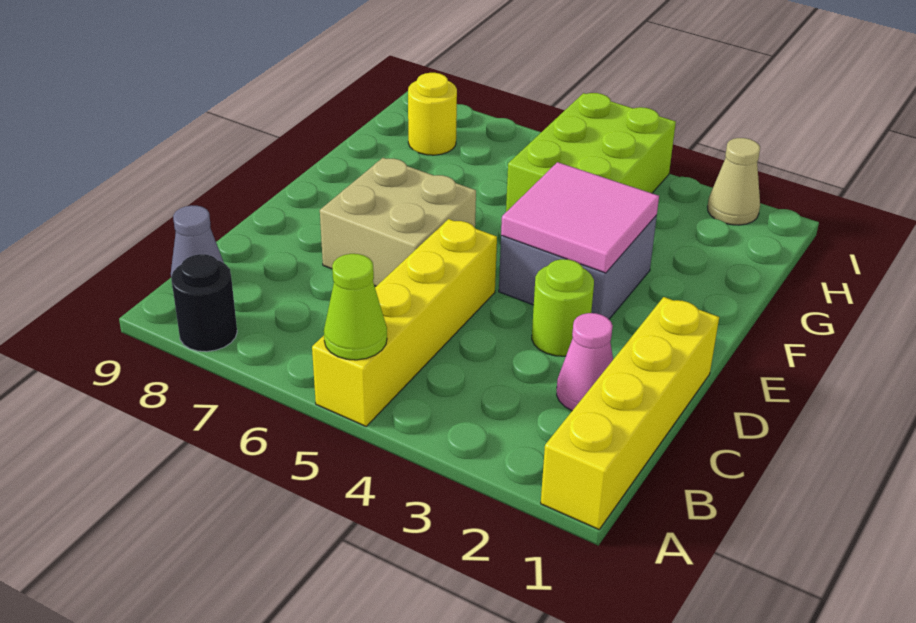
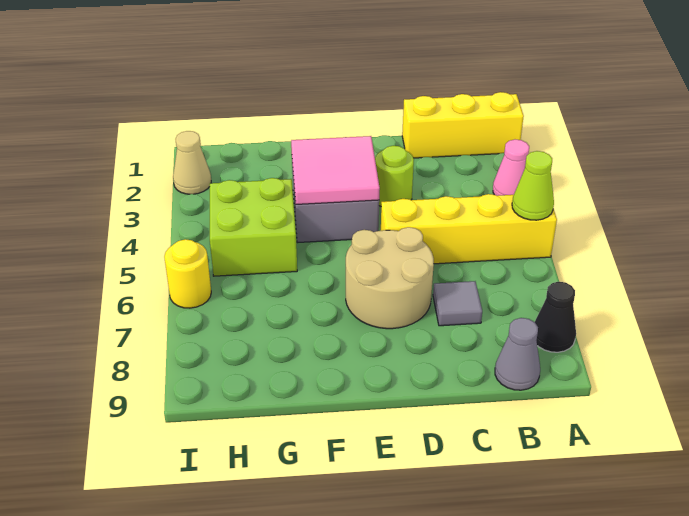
yellow 1x4 brick [541,297,719,530] -> yellow 1x3 brick [402,92,524,158]
black 1x1 round brick [171,254,237,352] -> black 1x1 cone [535,282,576,352]
pink 1x1 cone [557,313,613,411] -> pink 1x1 cone moved to [493,140,529,196]
none -> grey 1x1 tile [433,281,482,326]
tan 2x2 brick [320,158,476,286] -> tan 2x2 round brick [346,227,434,329]
lime 2x3 brick [506,93,676,212] -> lime 2x2 brick [210,178,297,276]
yellow 1x1 round brick [408,73,457,155] -> yellow 1x1 round brick moved to [164,239,211,308]

